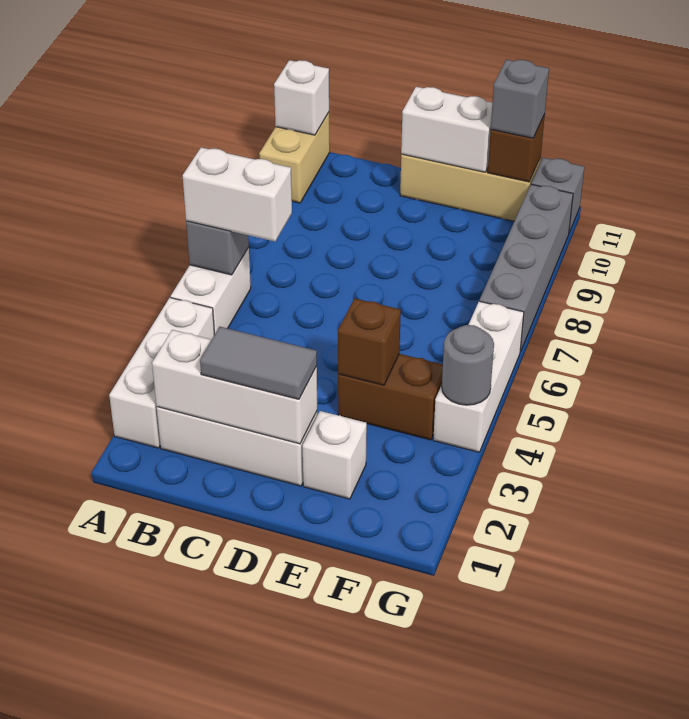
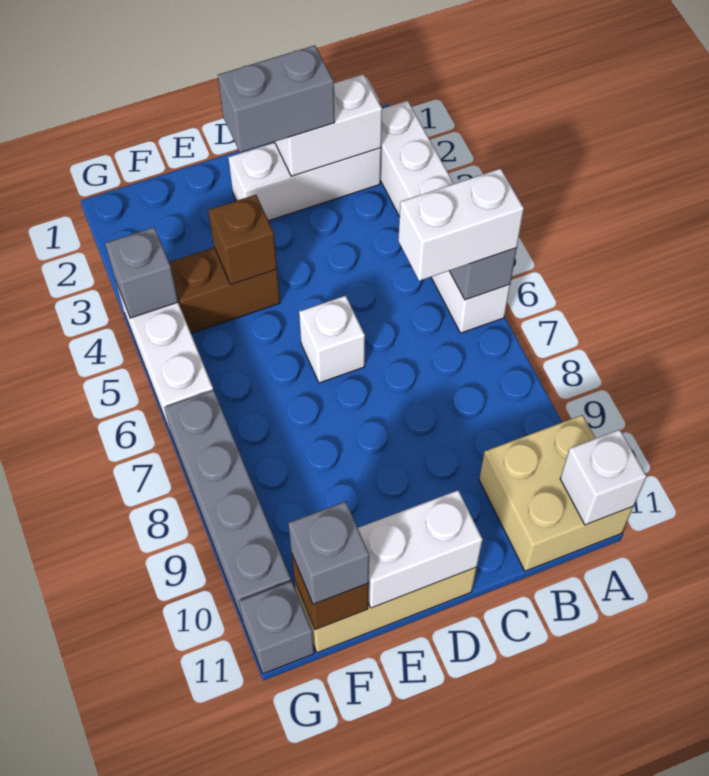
tan 1x2 brick [259,113,330,203] -> tan 2x2 brick [479,415,633,571]
white 1x3 brick [152,330,317,444] -> white 1x2 brick [275,74,382,176]
grey 1x2 tile [200,327,317,399] -> grey 1x2 brick [218,45,335,152]
white 1x1 brick [303,411,367,499] -> white 1x1 brick moved to [299,296,365,383]
grey 1x1 round brick [442,325,494,405] -> grey 1x1 brick [105,227,178,318]

